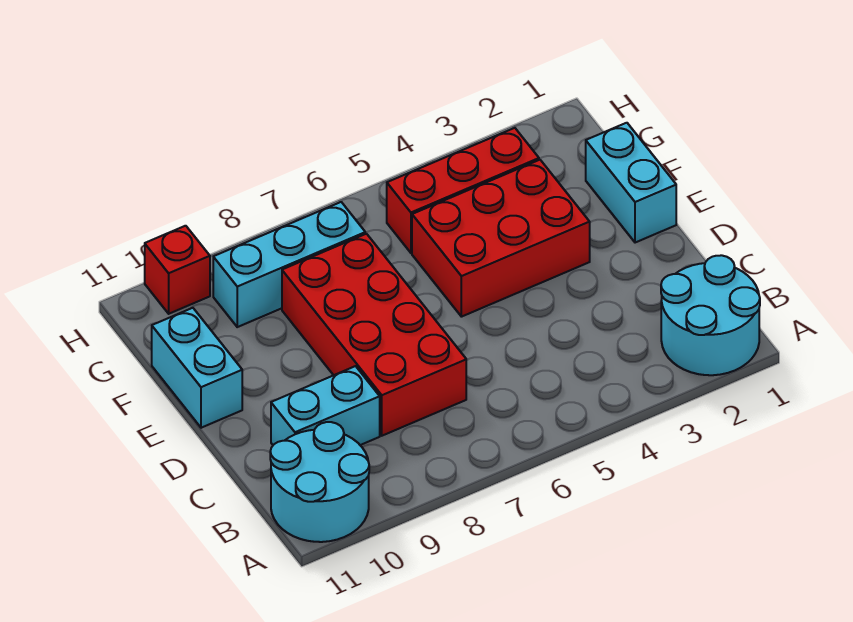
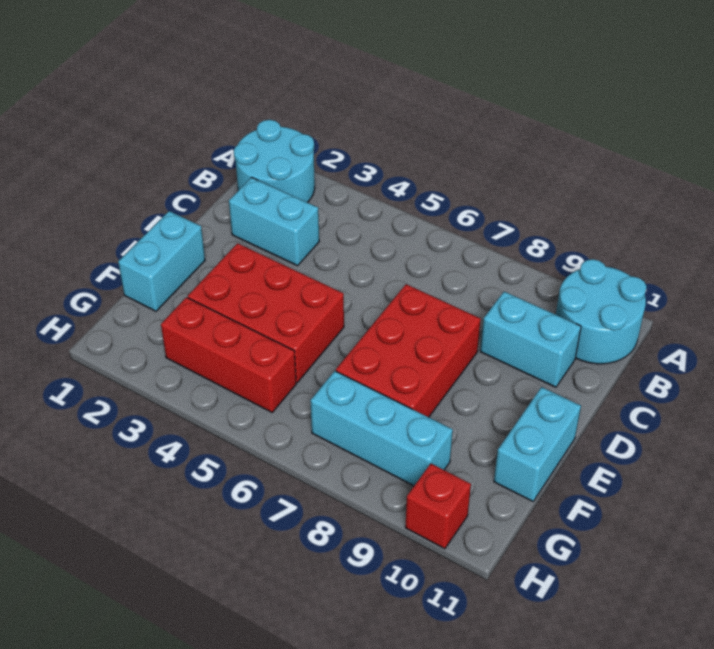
none -> cyan 1x2 brick [229,177,319,266]
red 2x4 brick [282,234,466,436] -> red 2x3 brick [336,284,481,417]

